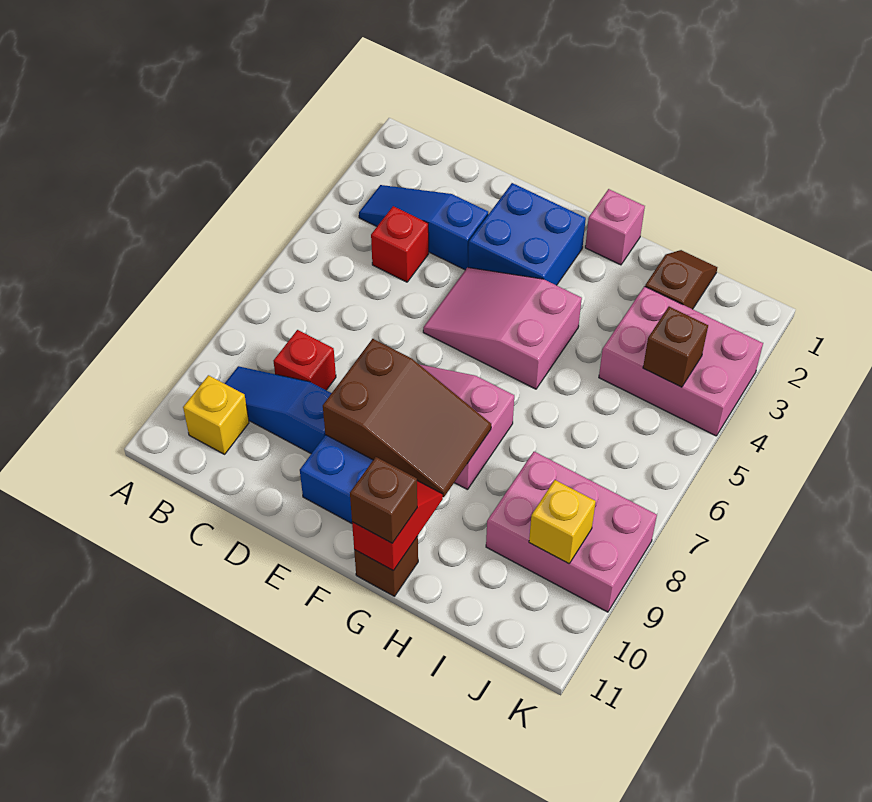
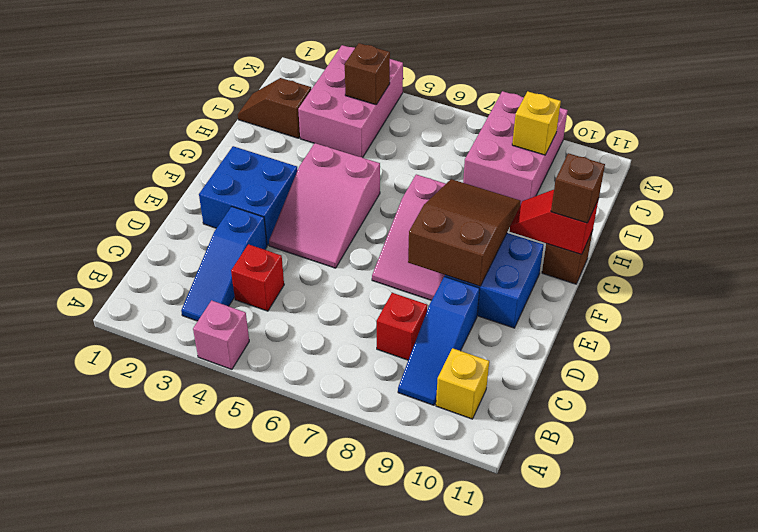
pink 1x1 brick [585,189,645,265] -> pink 1x1 brick moved to [193,300,249,369]

